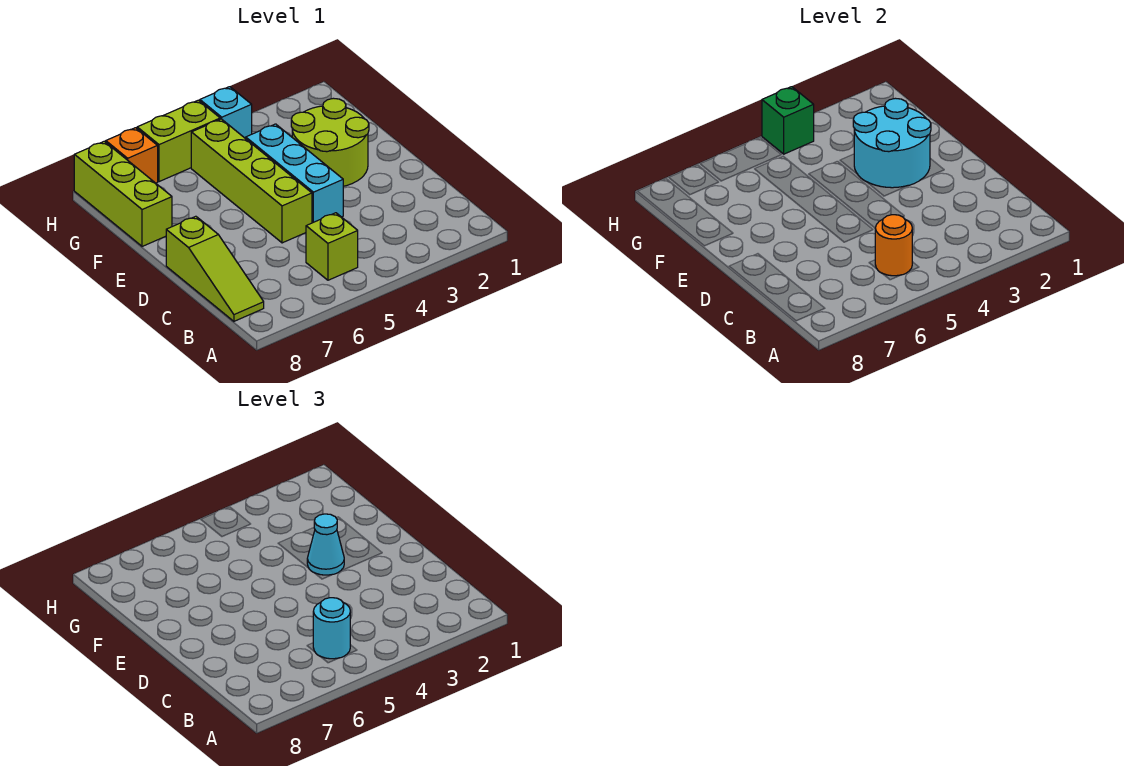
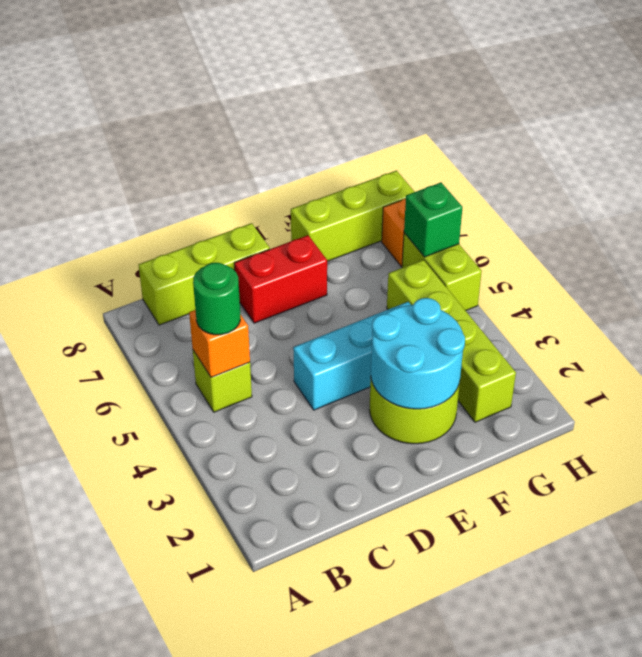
orange 1x1 round brick [875,215,912,276] -> orange 1x1 brick [189,310,250,377]
cyan 1x1 round brick [313,598,350,659] -> green 1x1 round brick [193,263,240,335]
lime 1x3 slope [166,216,264,321] -> lime 1x3 brick [139,223,270,325]
lime 1x4 brick [191,119,312,243] -> lime 1x4 brick turned to [387,260,516,422]
none -> red 1x2 brick [234,235,327,323]
cyan 1x1 cone [307,514,344,575] -> none
cyan 1x1 brick [200,87,252,139] -> none
green 1x1 brick [762,87,814,154] -> green 1x1 brick moved to [404,183,462,257]

